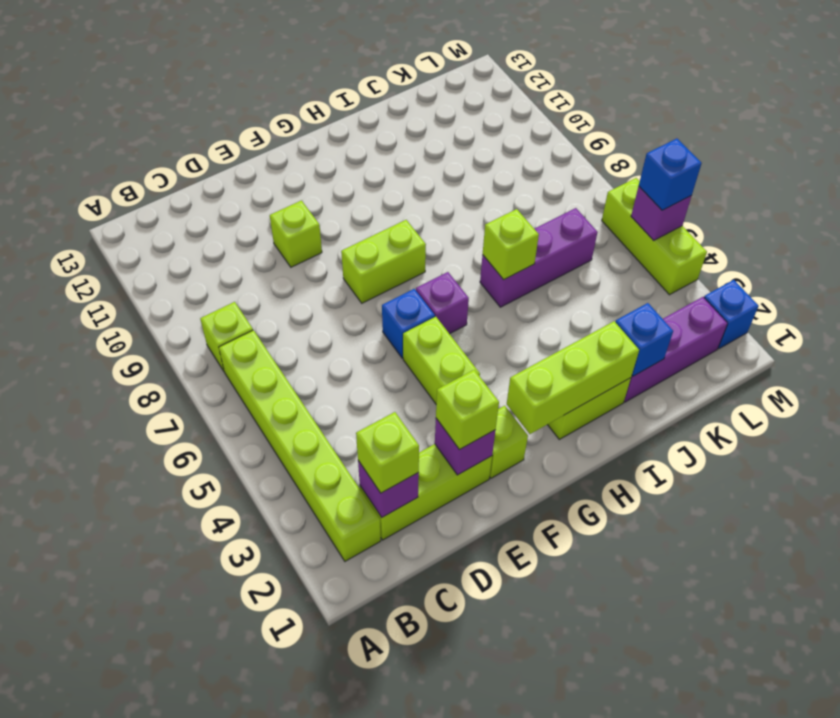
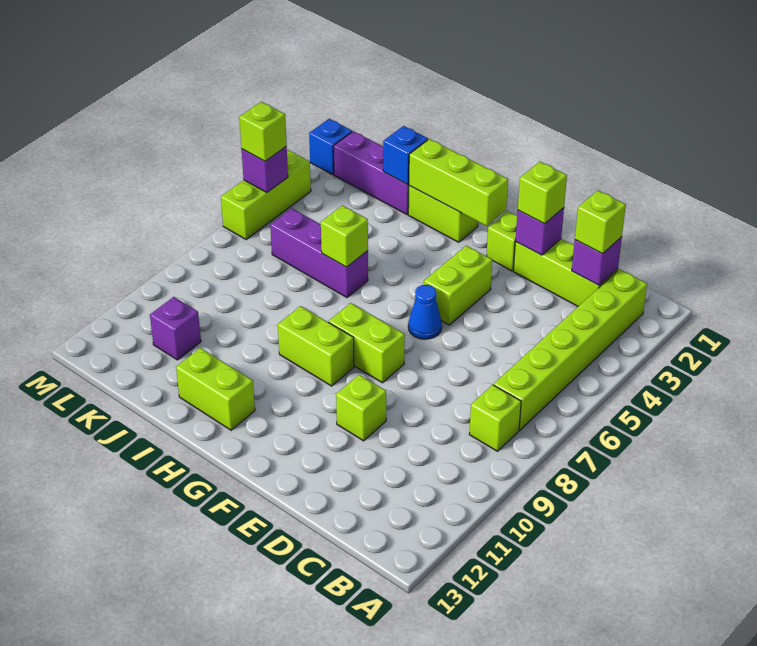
blue 1x1 brick [382,289,435,358] -> blue 1x1 cone [408,285,442,339]
purple 1x1 brick [416,272,469,334] -> purple 1x1 brick moved to [150,297,201,360]
none -> lime 1x2 brick [278,306,354,386]
none -> lime 1x2 brick [176,348,255,430]
blue 1x1 brick [639,139,702,210] -> lime 1x1 brick [239,102,287,161]

